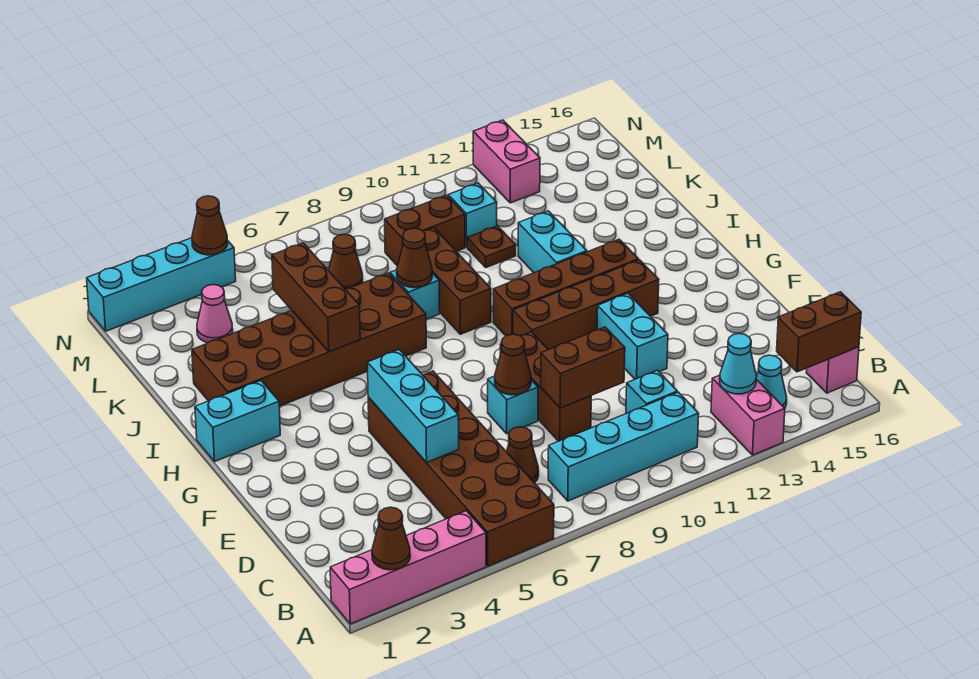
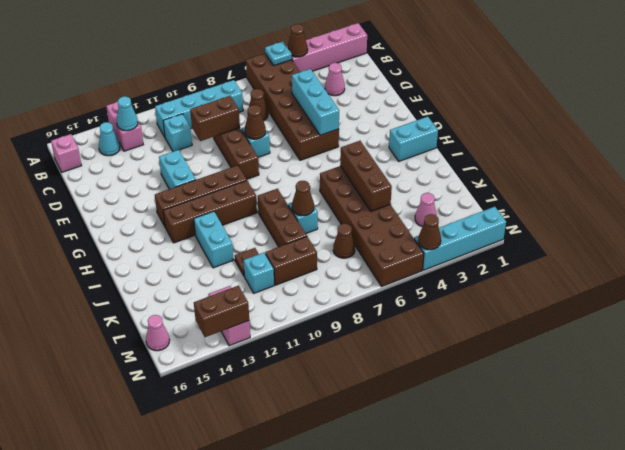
brown 1x1 cone [372,507,410,570] -> brown 1x1 cone moved to [288,24,308,57]
none -> cyan 1x1 plate [265,42,292,66]
brown 1x2 brick [777,292,861,372] -> brown 1x2 brick moved to [194,286,249,337]
none -> pink 1x1 cone [325,63,345,96]
brown 2x6 brick [192,273,426,406] -> brown 2x6 brick turned to [320,166,424,286]
none -> pink 1x1 cone [146,315,170,351]

